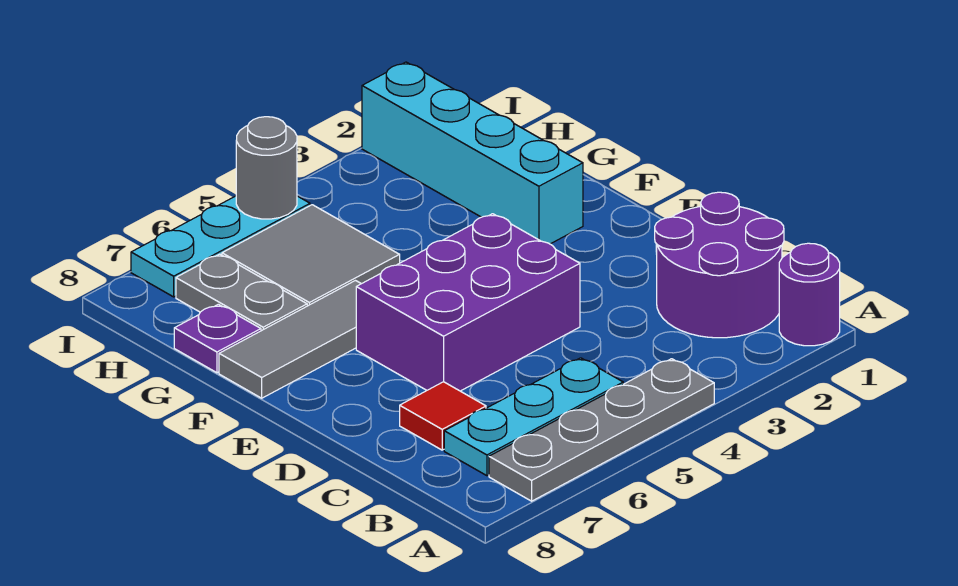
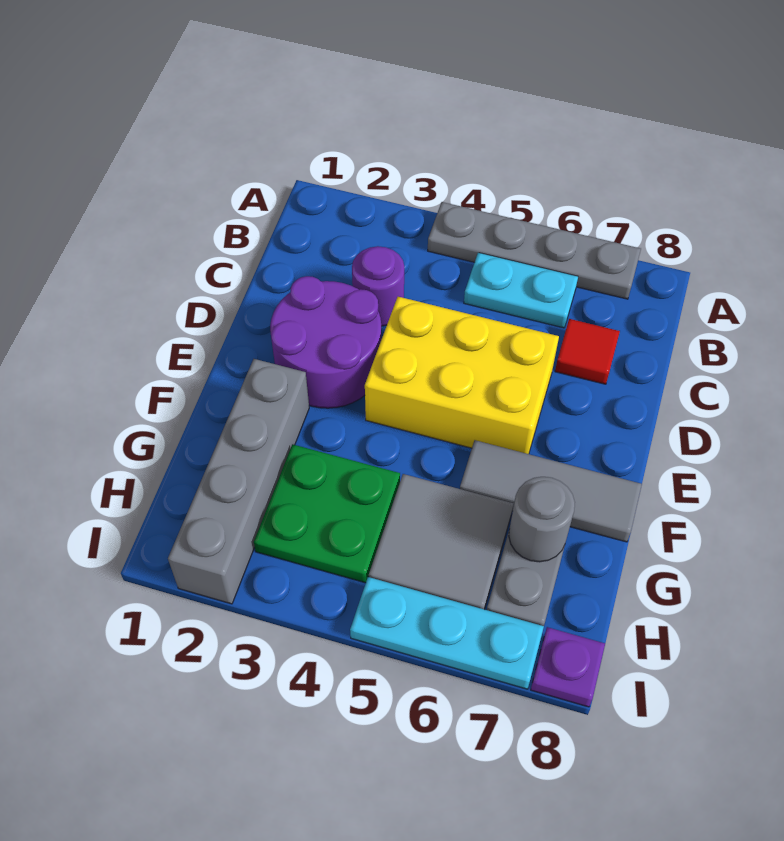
purple 1x1 round brick [779,243,840,346] -> purple 1x1 round brick moved to [352,246,404,326]
purple 2x2 round brick [655,192,784,338] -> purple 2x2 round brick moved to [270,276,381,408]
cyan 1x3 plate [444,358,623,476] -> cyan 1x2 plate [464,253,578,328]
purple 2x3 brick [356,214,580,391] -> yellow 2x3 brick [365,297,559,454]
cyan 1x4 brick [362,62,583,244] -> grey 1x4 brick [168,359,309,604]
none -> green 2x2 plate [254,444,400,583]
purple 1x1 plate [174,304,261,373] -> purple 1x1 plate moved to [531,627,605,707]
grey 1x1 round brick [236,117,297,219] -> grey 1x1 round brick moved to [509,477,575,562]

